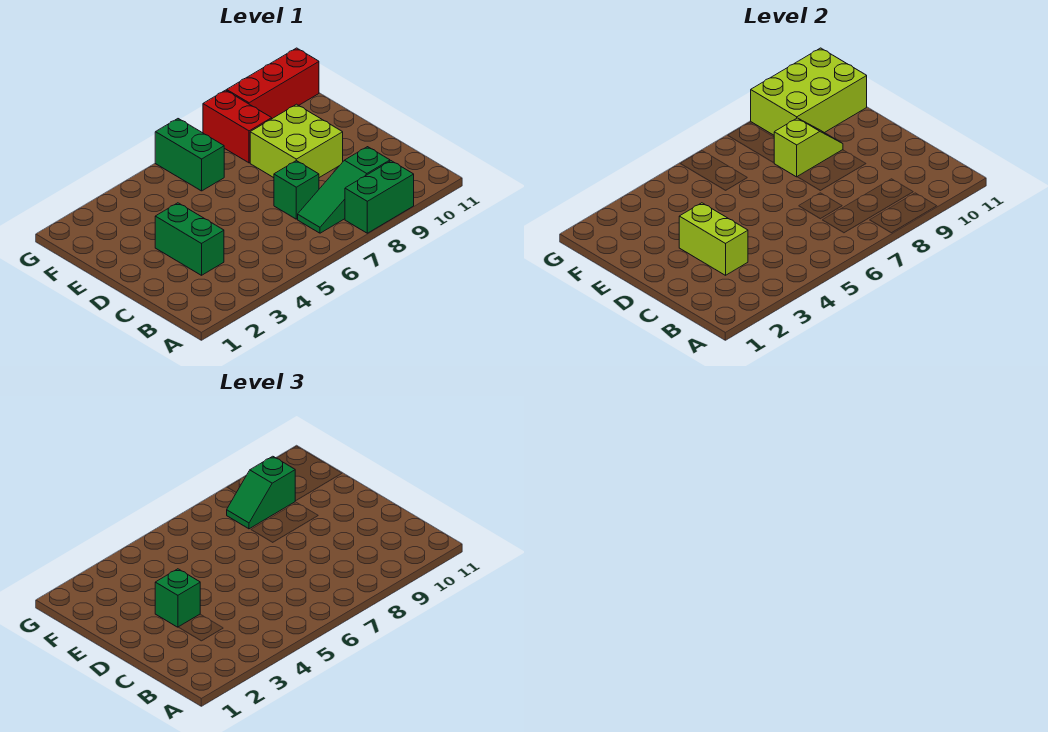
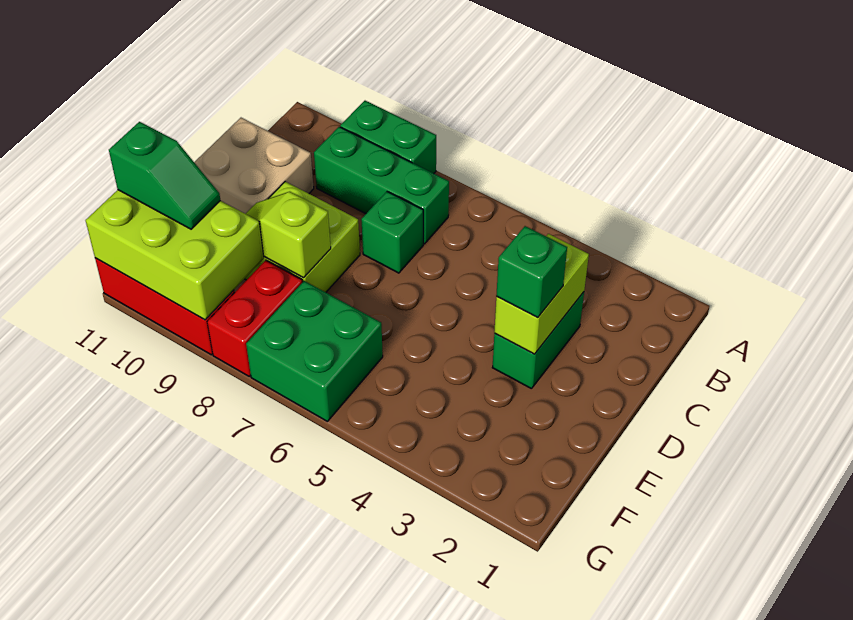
green 1x3 slope [298,147,390,233] -> green 1x3 brick [314,127,449,244]
none -> tan 2x2 brick [194,118,314,214]
green 1x2 brick [155,119,224,191] -> green 2x2 brick [246,281,383,421]
green 1x2 slope [227,456,295,529] -> green 1x2 slope moved to [109,122,220,229]

